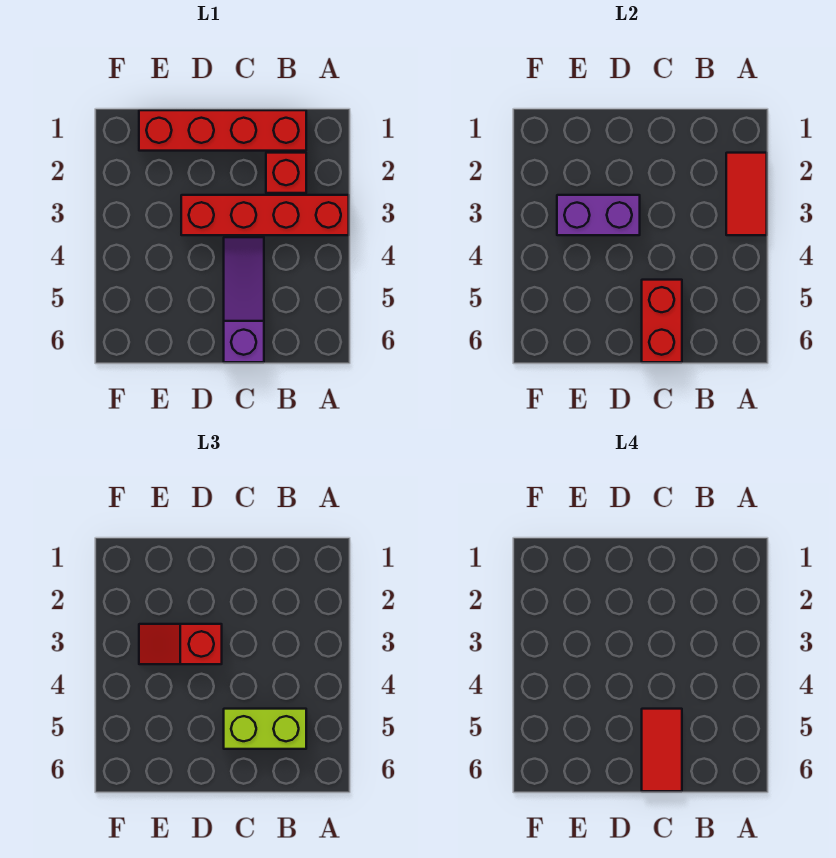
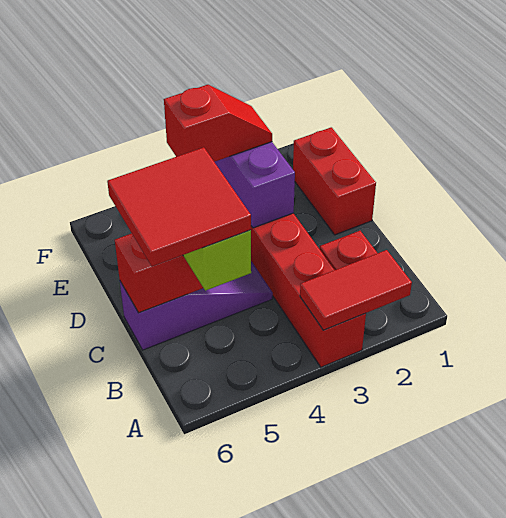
red 1x4 brick [139,110,306,151] -> red 1x2 brick [293,127,376,235]
red 1x2 tile [642,709,682,791] -> red 2x2 tile [107,147,251,266]
red 1x2 slope [139,624,222,664] -> red 1x2 slope turned to [164,85,272,162]

